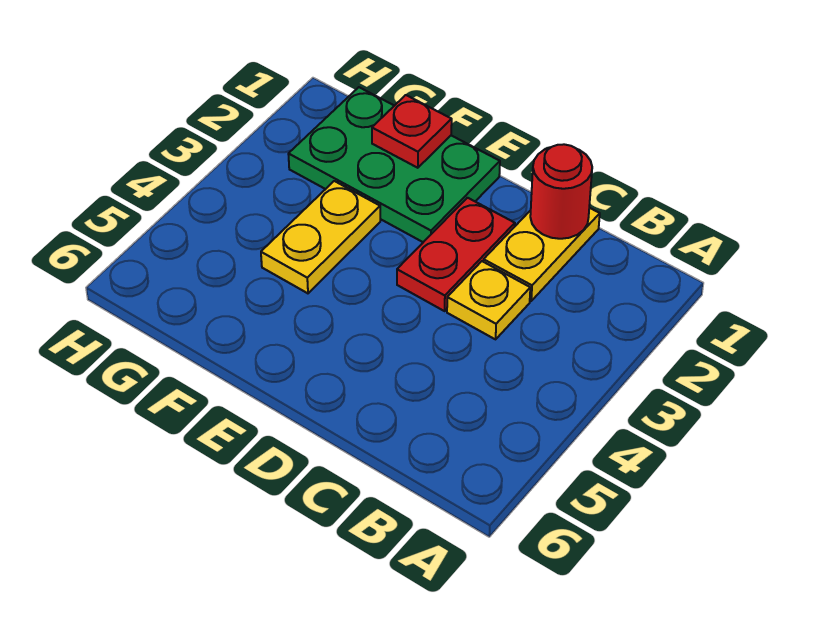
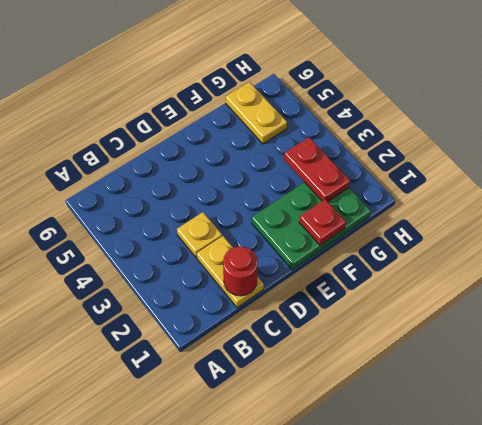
red 1x2 plate [397,198,515,311] -> red 1x2 plate moved to [284,137,350,202]
yellow 1x2 plate [261,181,380,293] -> yellow 1x2 plate moved to [226,82,287,144]

